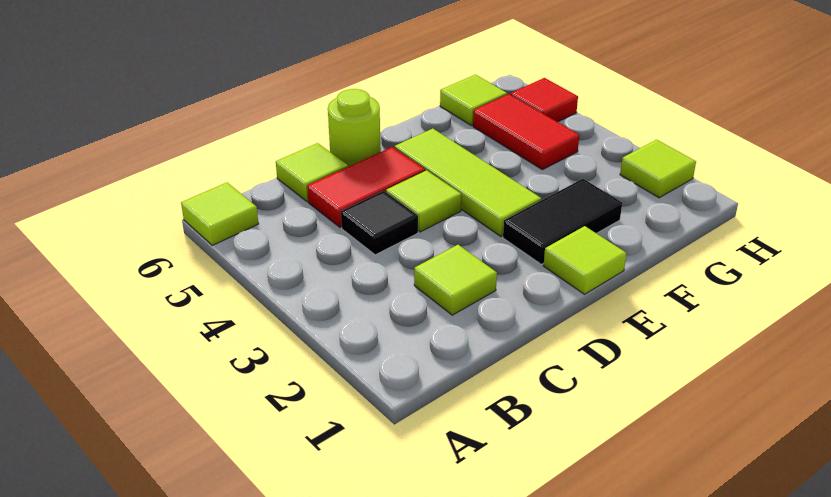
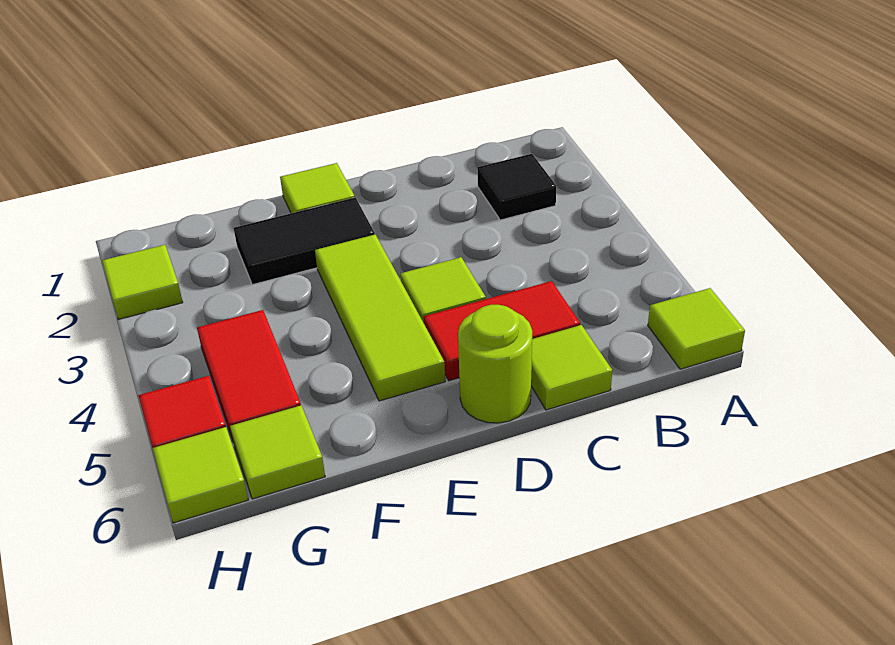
lime 1x1 tile [414,245,497,315] -> lime 1x1 tile moved to [153,427,248,523]
black 1x1 tile [341,191,418,255] -> black 1x1 tile moved to [477,154,556,220]

